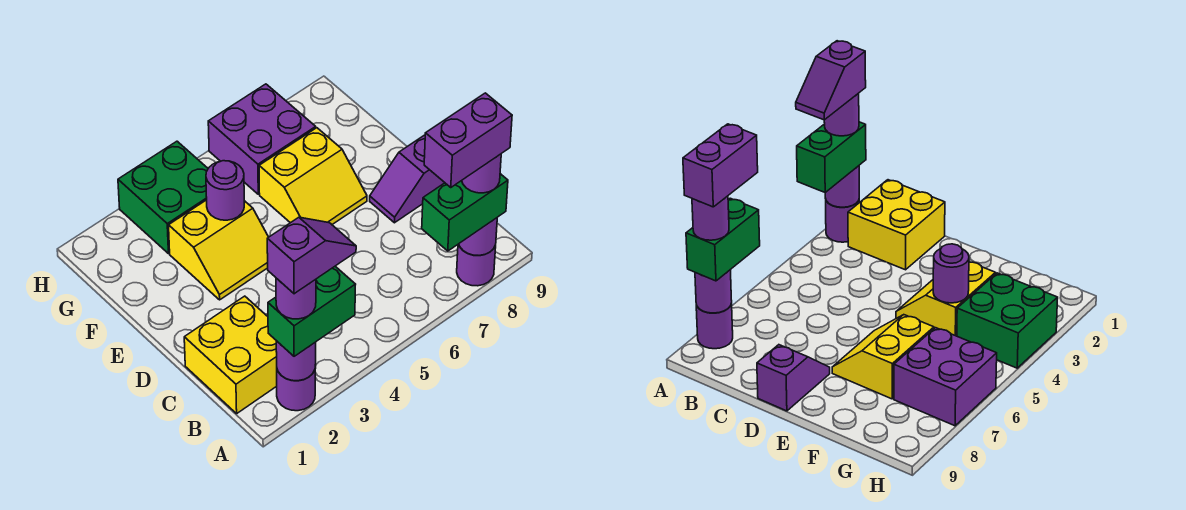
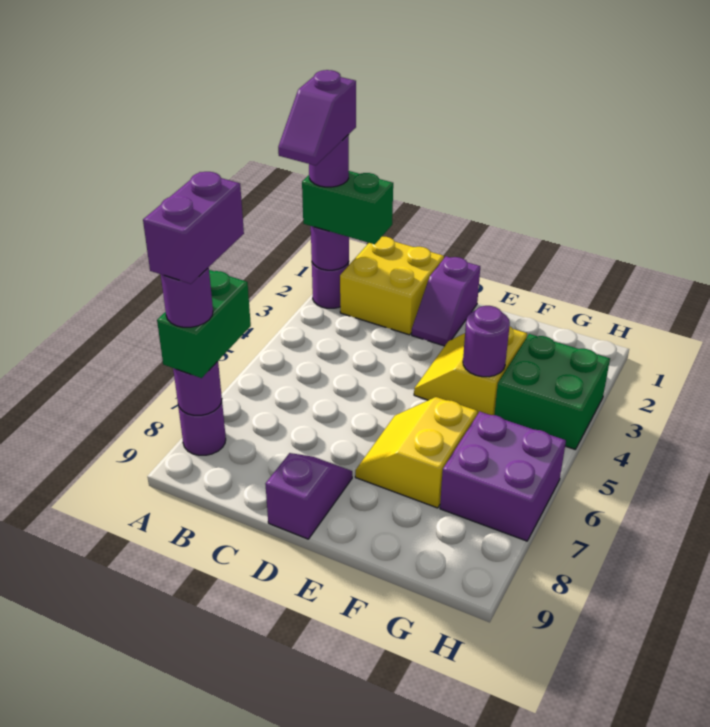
green 1x2 brick [268,266,356,356] -> green 1x2 brick turned to [302,171,393,244]
none -> purple 1x2 slope [412,256,480,346]

